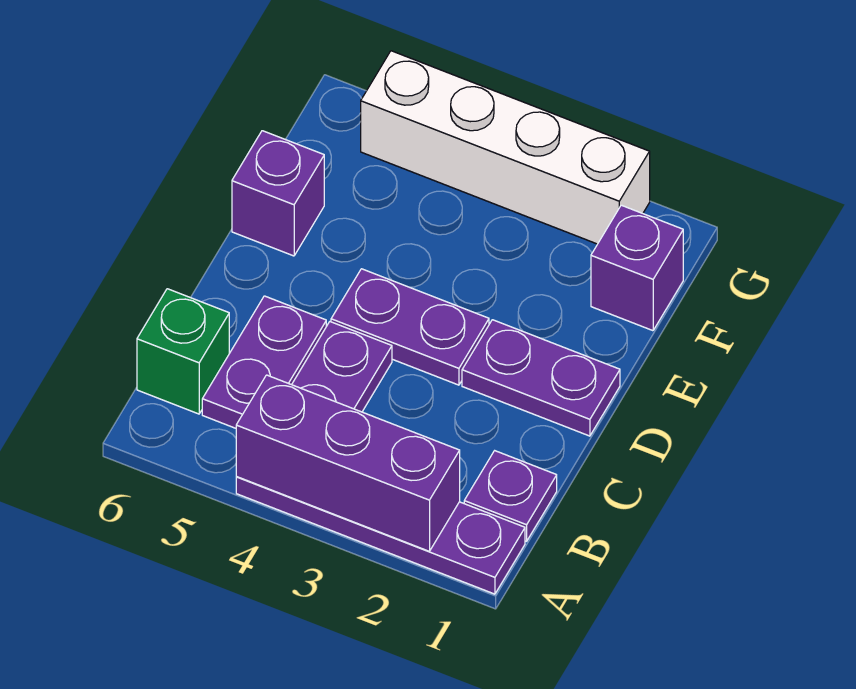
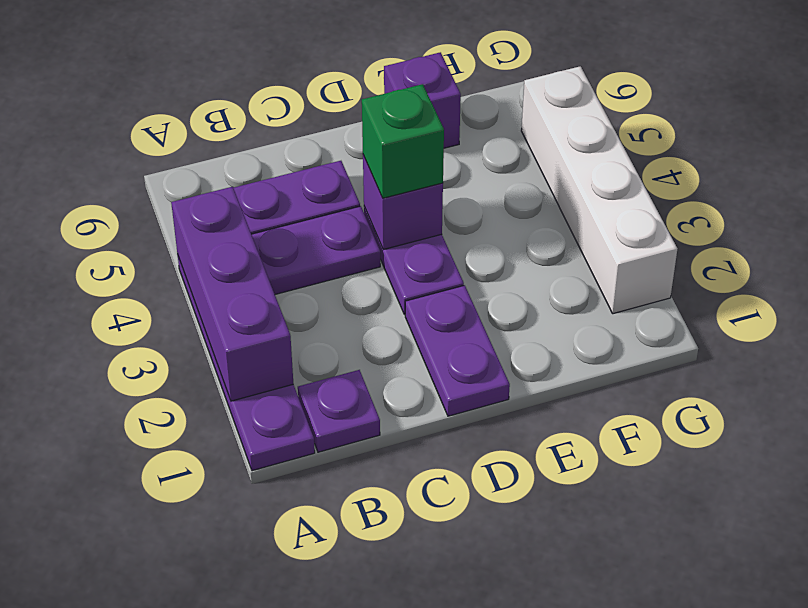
green 1x1 brick [137,289,229,414] -> green 1x1 brick moved to [362,84,444,198]
purple 1x1 brick [591,205,683,331] -> purple 1x1 brick moved to [363,155,443,249]

